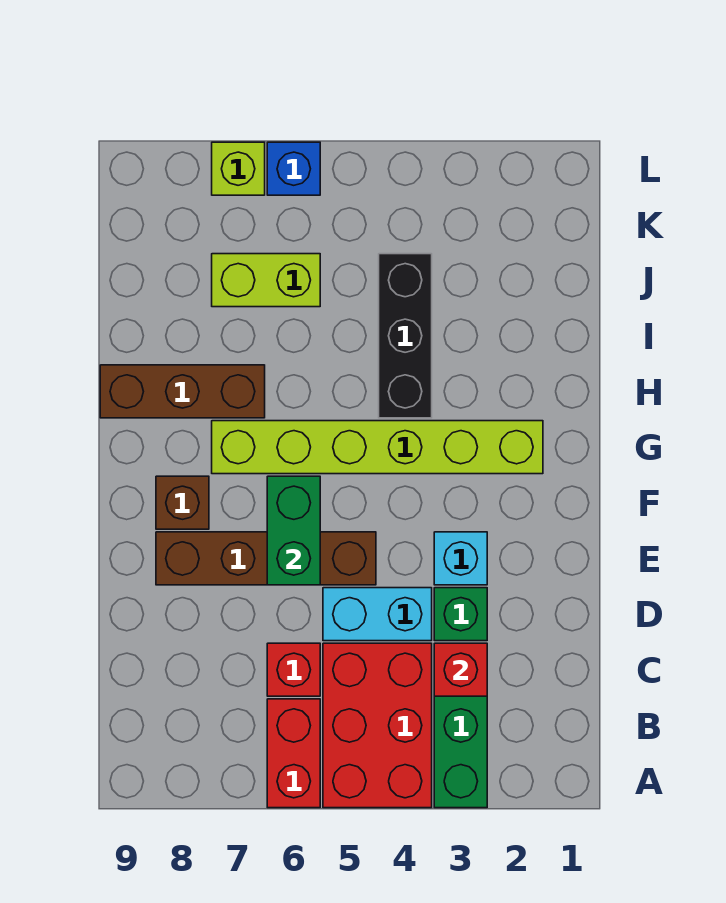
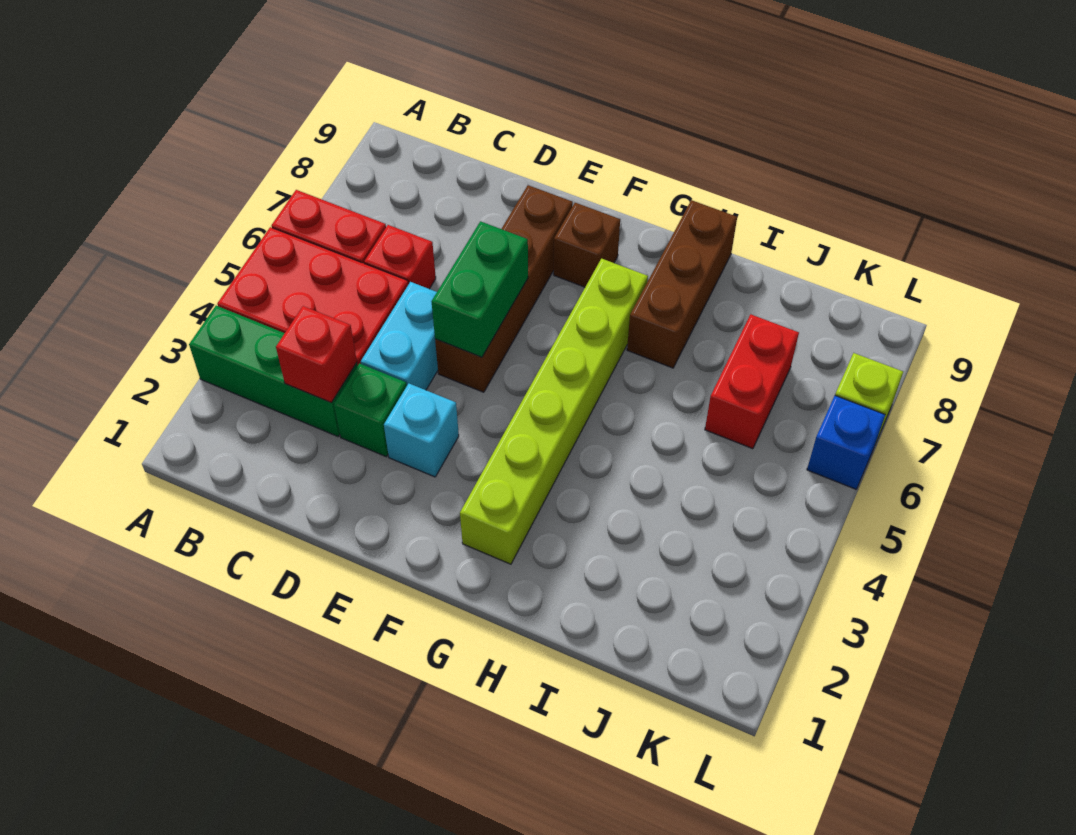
green 1x2 brick [267,476,320,585] -> green 1x2 brick turned to [432,221,528,357]
black 1x3 brick [379,254,432,418] -> none
lime 1x2 brick [212,254,320,307] -> red 1x2 brick [705,314,799,449]

